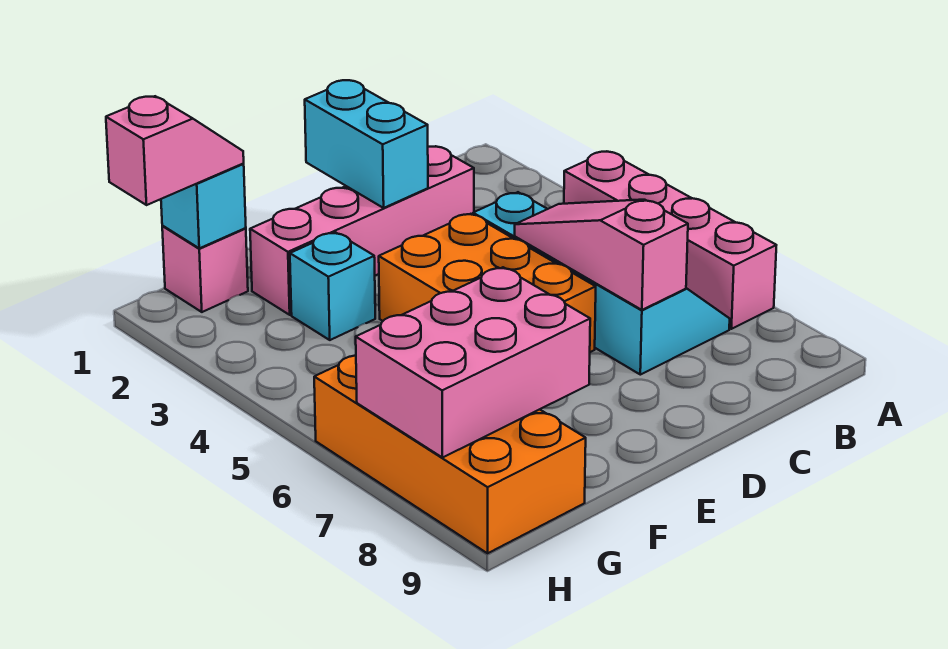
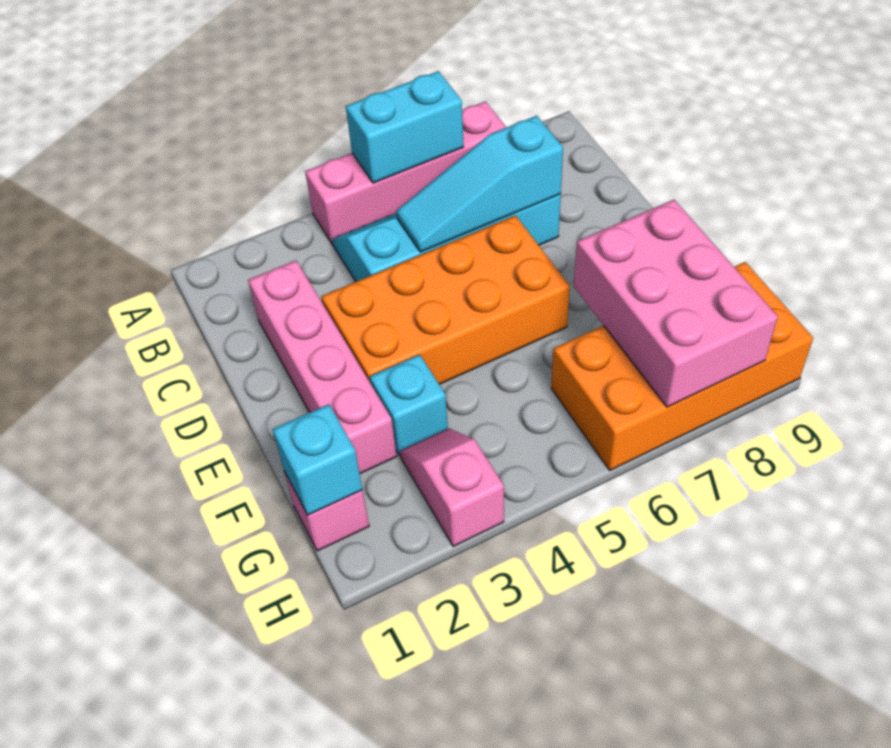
pink 1x3 slope [515,200,688,310] -> cyan 1x3 slope [397,116,563,252]
cyan 1x2 brick [305,80,428,208] -> cyan 1x2 brick moved to [346,71,464,183]
orange 2x3 brick [379,214,596,352] -> orange 2x4 brick [321,215,570,384]
pink 1x2 slope [106,96,244,205] -> pink 1x2 slope moved to [400,429,504,546]

